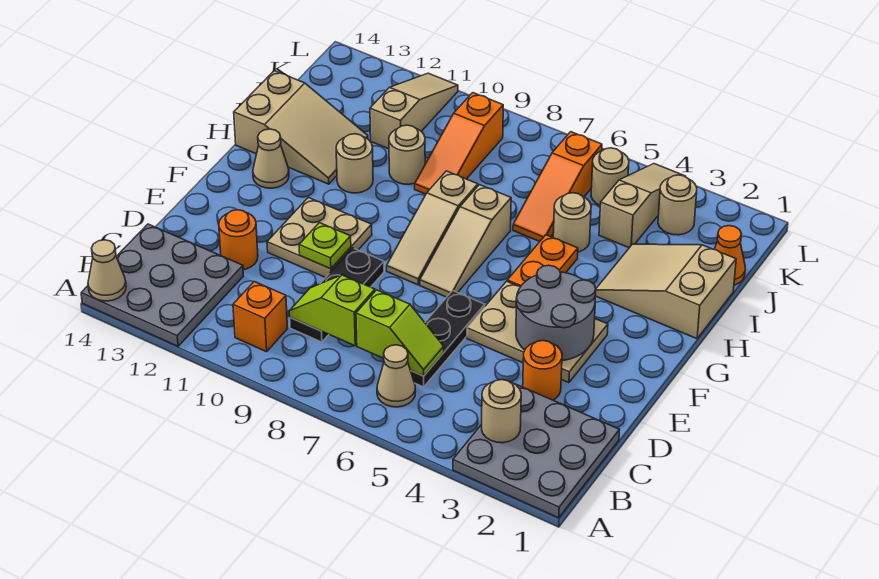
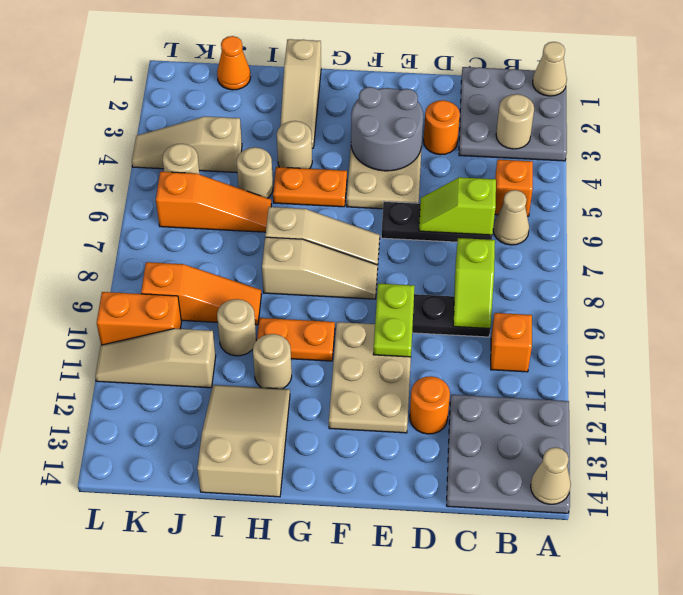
none -> orange 1x1 brick [495,160,533,216]
lime 1x2 slope [356,290,444,376] -> lime 1x2 slope turned to [419,177,496,235]
tan 2x2 plate [267,198,372,278] -> tan 2x3 plate [329,322,411,433]
lime 1x1 plate [299,223,351,269] -> lime 1x2 plate [373,284,415,357]
none -> orange 1x2 plate [257,318,335,361]
tan 1x1 cone [253,129,289,188] -> tan 1x1 cone moved to [533,42,567,96]
tan 2x3 slope [595,244,736,339] -> tan 1x3 slope [280,39,321,148]
tan 1x1 round brick [658,175,697,235] -> tan 1x1 round brick moved to [277,121,312,169]
none -> orange 1x2 brick [97,292,181,345]

